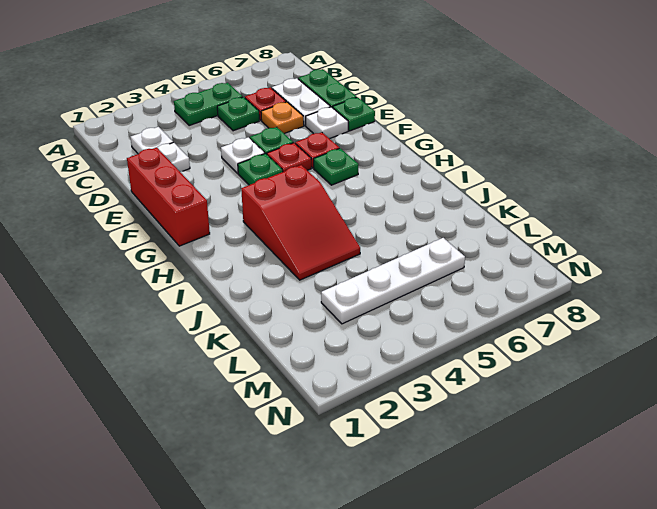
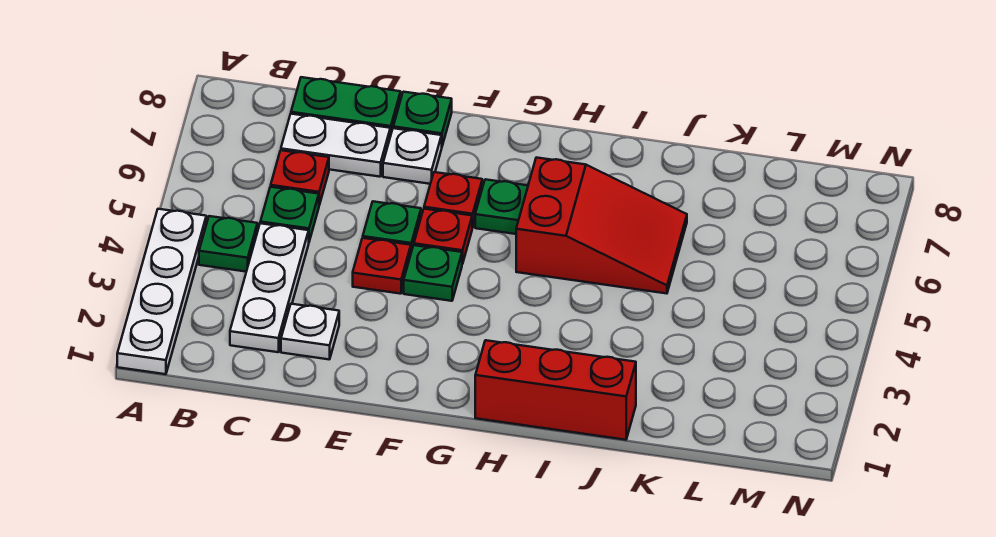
green 1x2 plate [174,83,243,126] -> green 1x1 plate [199,216,258,272]
white 1x1 plate [130,127,173,154] -> white 1x3 plate [230,223,309,352]
orange 1x1 plate [261,102,304,134] -> none
red 1x3 brick [127,148,210,246] -> red 1x3 brick moved to [475,340,636,440]
white 1x1 plate [221,137,265,173] -> red 1x1 plate [353,238,411,294]
red 2x3 slope [241,165,360,280] -> red 2x3 slope moved to [516,158,687,294]
white 1x4 plate [321,238,465,324] -> white 1x4 plate moved to [117,209,206,374]

